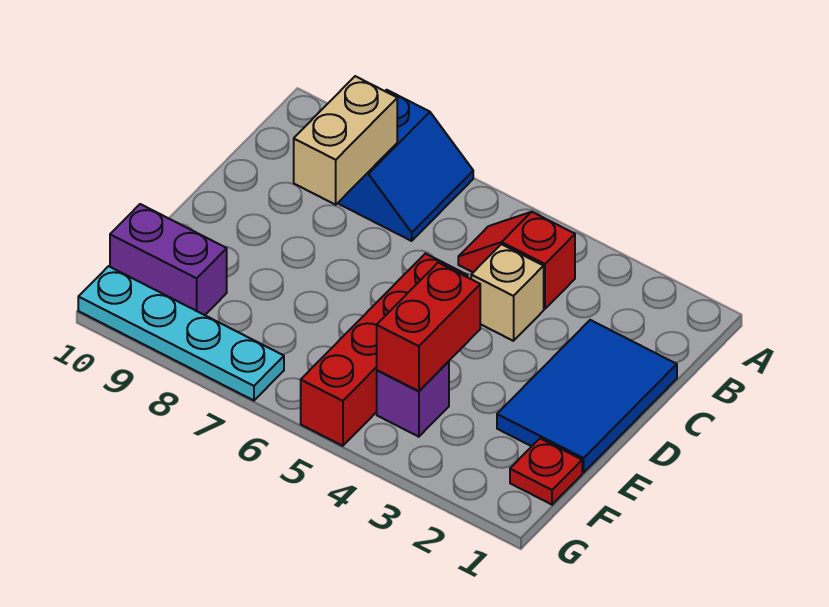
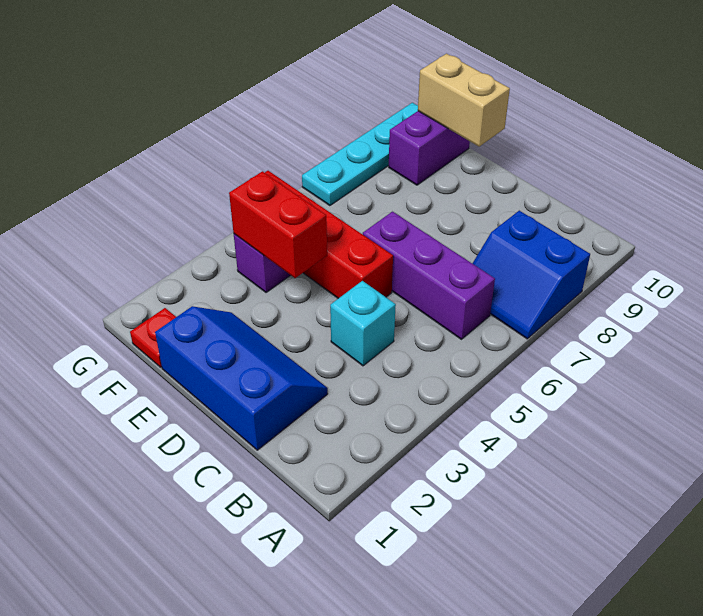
red 1x2 slope [458,212,575,309] -> none
none -> purple 1x3 brick [363,212,495,339]
tan 1x2 brick [294,76,397,205] -> tan 1x2 brick moved to [418,54,510,147]
blue 2x3 tile [497,320,677,473] -> blue 2x3 slope [155,306,328,450]
tan 1x1 brick [471,244,544,341] -> cyan 1x1 brick [330,281,396,366]

